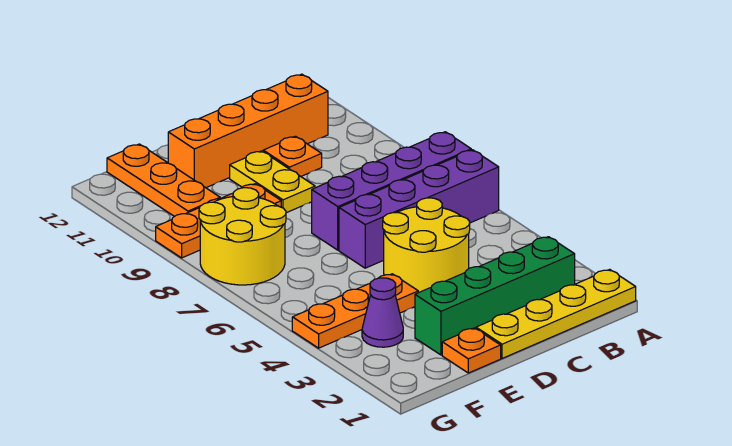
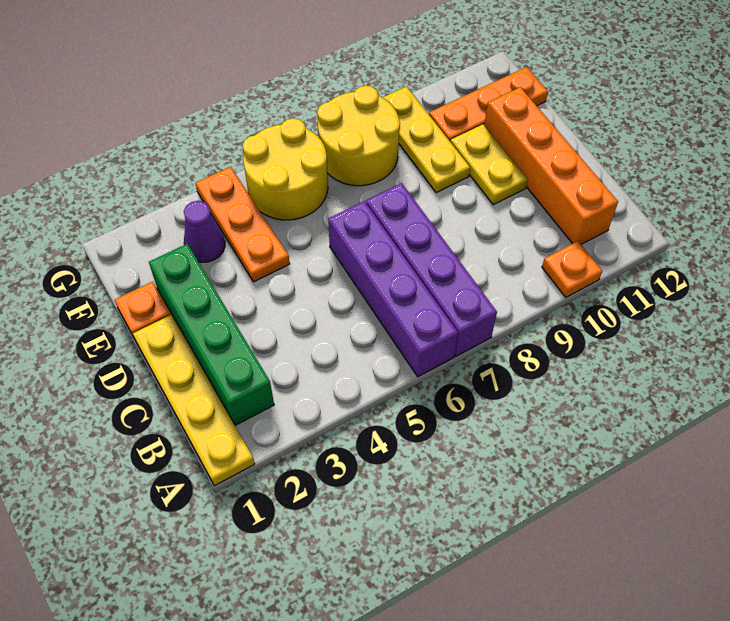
yellow 2x2 round brick [383,198,470,293] -> yellow 2x2 round brick moved to [243,118,328,220]
orange 1x1 plate [263,136,322,176] -> orange 1x1 plate moved to [542,241,602,297]
yellow 1x2 plate [230,151,315,213] -> yellow 1x2 plate turned to [451,124,528,205]
orange 1x3 plate [156,184,281,258] -> yellow 1x3 plate [383,86,470,193]

